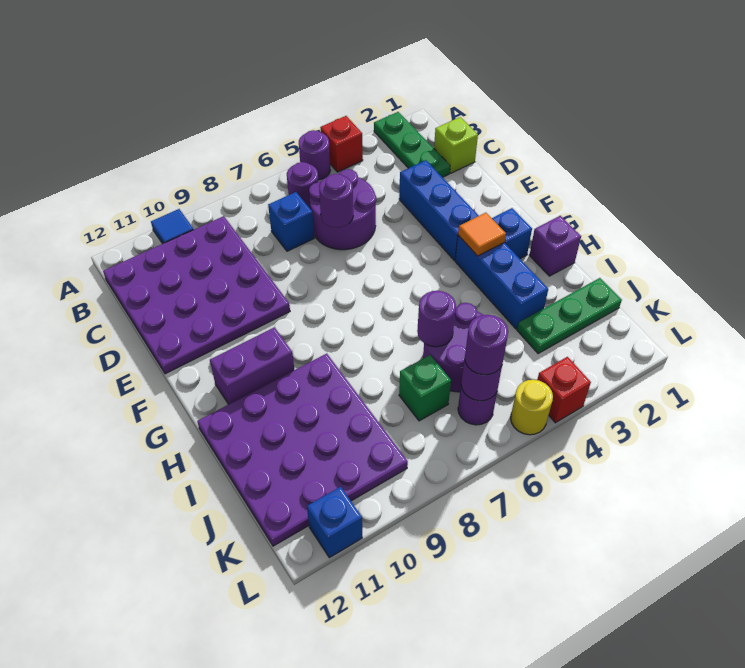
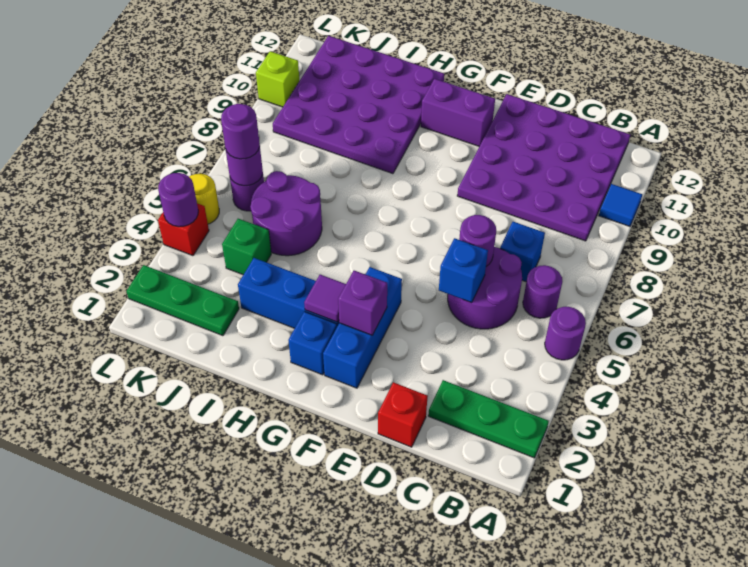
red 1x1 brick [320,116,363,172] -> red 1x1 brick moved to [378,382,428,447]
lime 1x1 brick [434,117,478,173] -> lime 1x1 brick moved to [256,51,300,107]
blue 1x3 brick [399,160,479,260] -> blue 1x3 brick turned to [323,267,402,388]
orange 1x1 tile [458,213,506,256] -> purple 1x1 tile [304,275,346,322]
purple 1x2 brick [210,327,294,404] -> purple 1x2 brick turned to [421,79,495,146]
purple 1x1 brick [529,216,581,276] -> purple 1x1 brick moved to [338,271,387,335]
purple 1x1 round brick [417,291,456,347] -> purple 1x1 round brick moved to [158,173,198,227]
green 1x3 plate [517,278,622,354] -> green 1x3 plate turned to [127,265,239,336]
green 1x1 brick [399,355,451,421] -> green 1x1 brick moved to [222,219,271,275]
blue 1x1 brick [307,487,362,558] -> blue 1x1 brick moved to [439,238,488,303]

